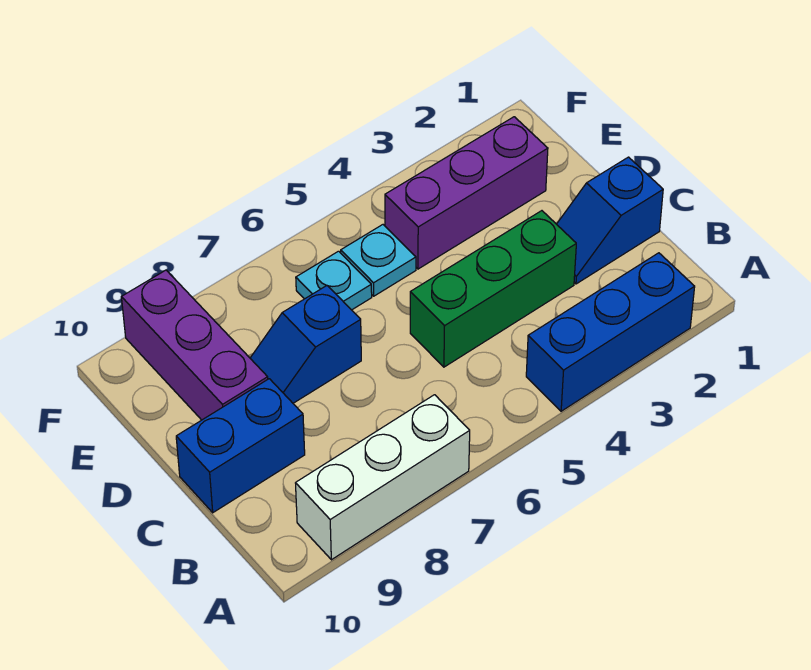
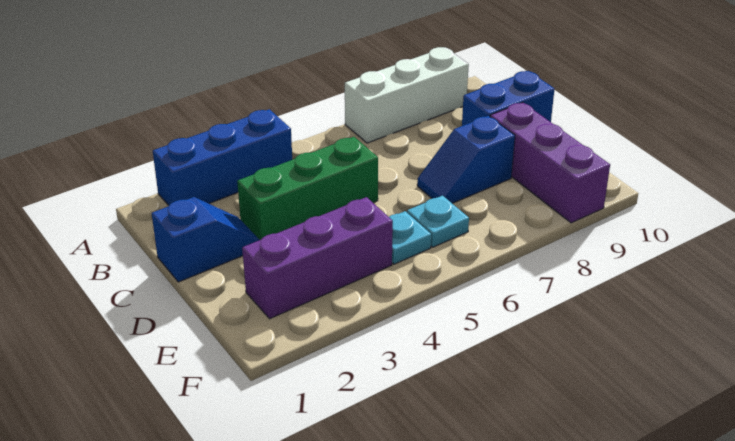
blue 1x2 slope [250,286,361,403] -> blue 1x2 slope turned to [417,116,515,203]

